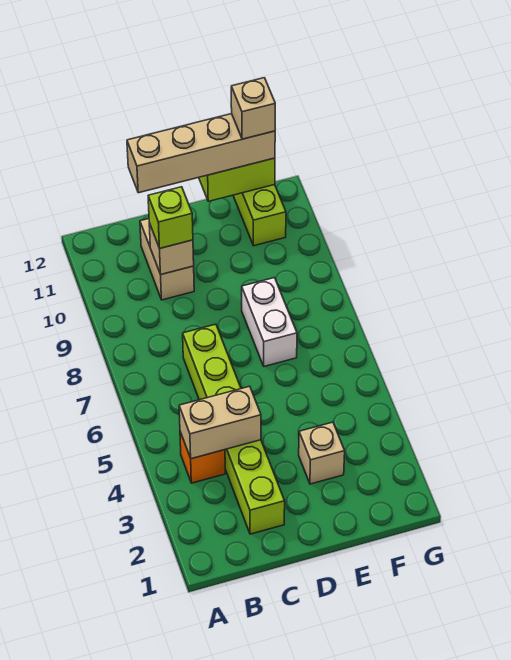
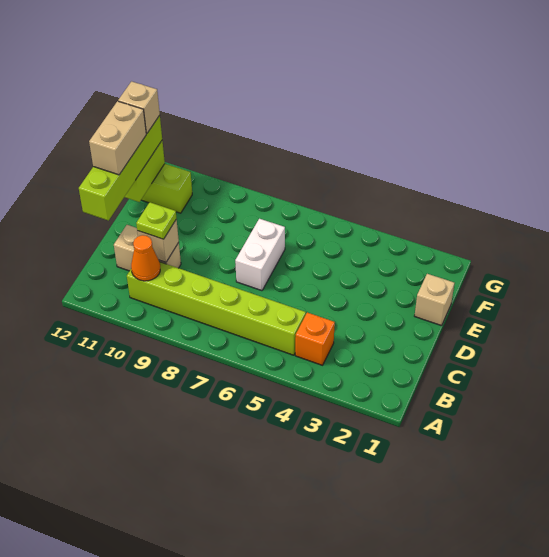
tan 1x2 brick [179,386,261,459] -> tan 1x2 brick moved to [89,101,146,175]
none -> orange 1x1 cone [131,235,160,281]
lime 1x6 brick [183,324,285,534] -> lime 1x6 brick moved to [127,262,306,355]
lime 1x1 brick [148,187,193,249] -> lime 1x1 plate [136,202,177,239]
tan 1x4 brick [127,114,275,193] -> lime 1x4 brick [79,115,162,221]
tan 1x1 brick [299,422,345,484] -> tan 1x1 brick moved to [415,274,454,326]
white 1x2 brick [242,278,297,366] -> white 1x2 brick turned to [235,219,285,291]

